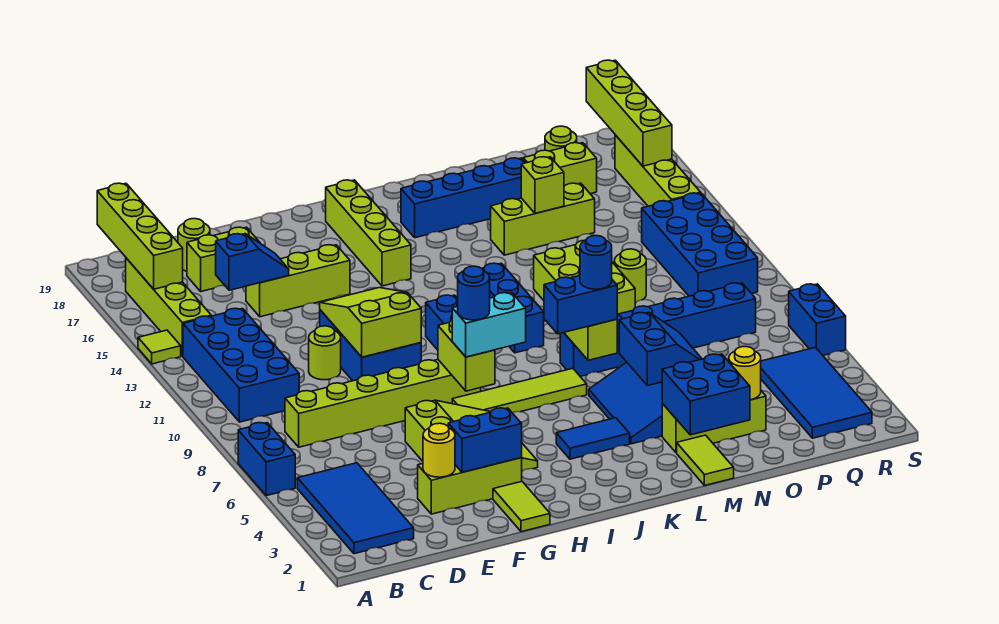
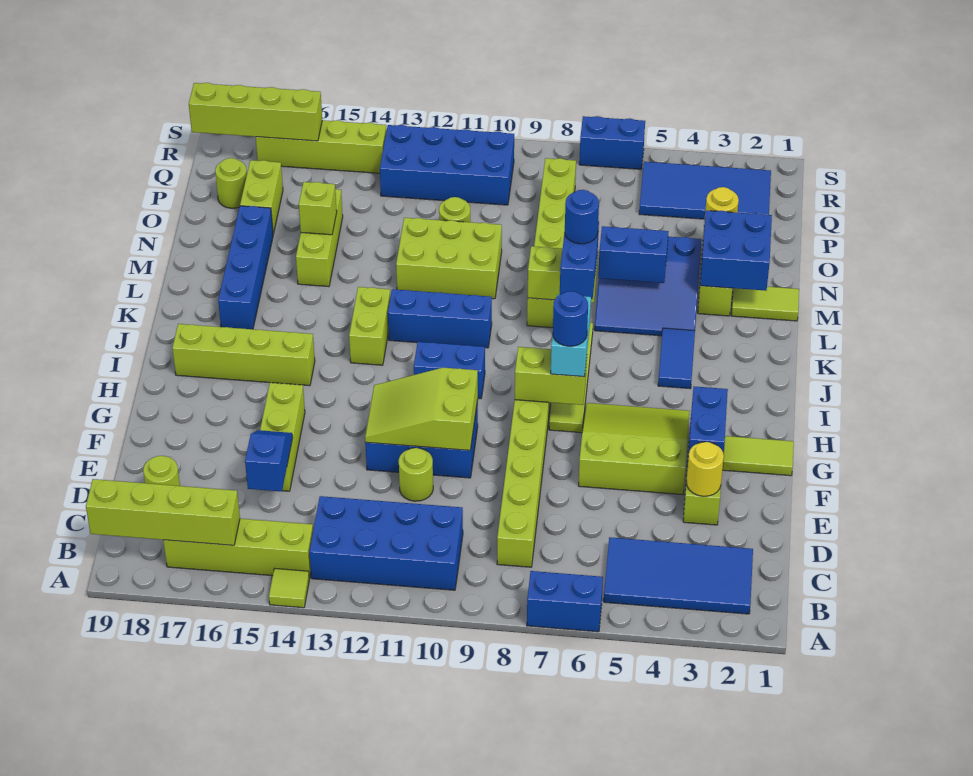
lime 1x2 brick [187,227,260,291] -> lime 1x2 brick moved to [349,287,390,365]
blue 1x6 brick [560,283,756,377] -> lime 1x6 brick [527,158,576,328]

